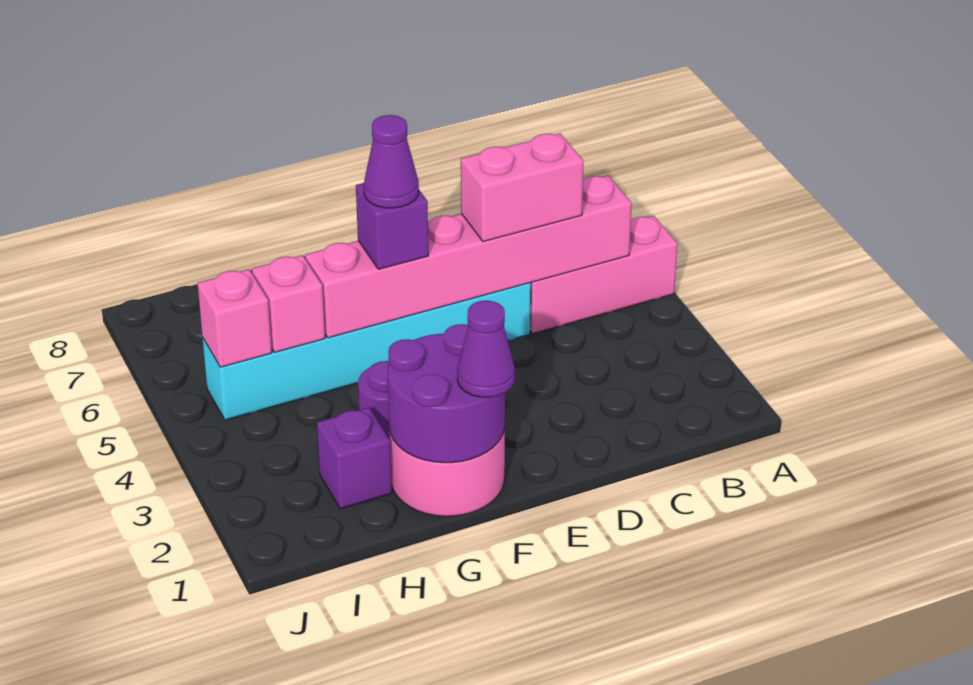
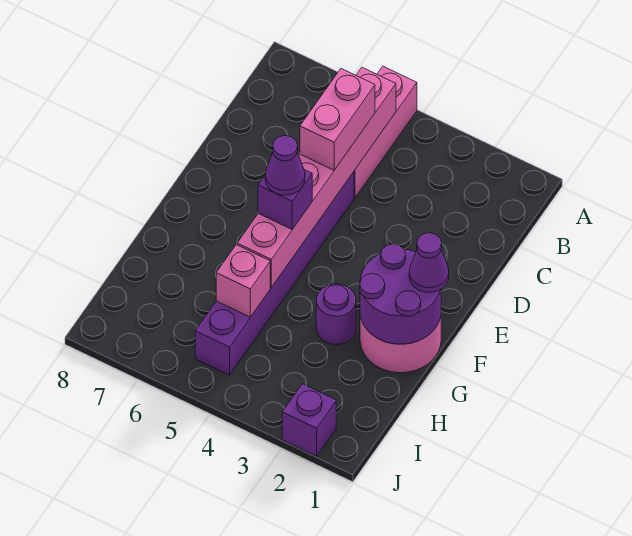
cyan 1x6 brick [202,283,531,420] -> purple 1x6 brick [195,172,354,375]
purple 1x1 brick [317,407,392,509] -> purple 1x1 brick moved to [282,384,336,456]
pink 1x1 brick [197,269,272,367] -> none

